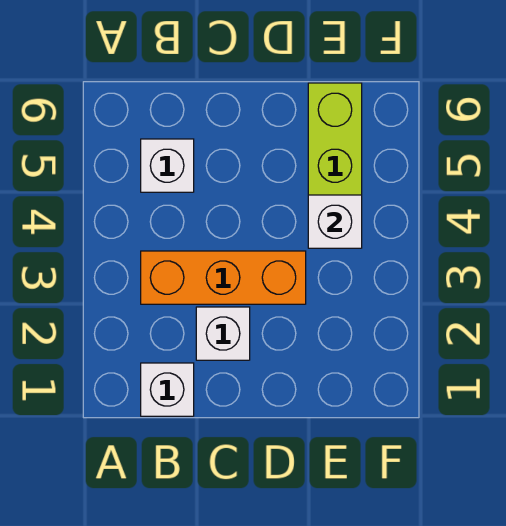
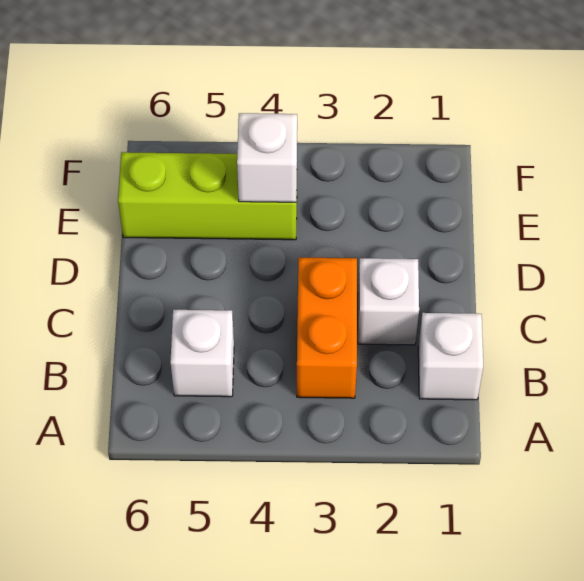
orange 1x3 brick [141,251,306,304] -> orange 1x2 brick [297,257,357,398]

